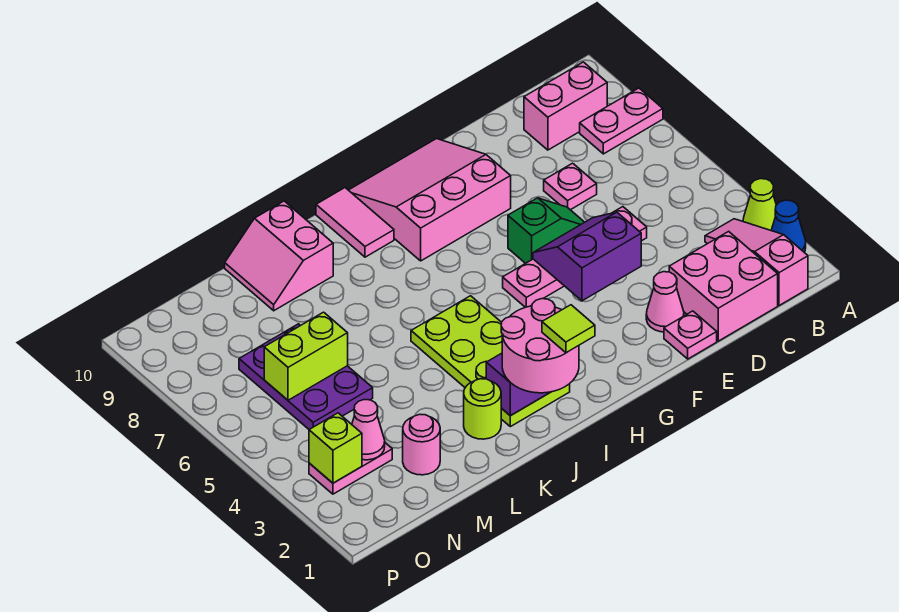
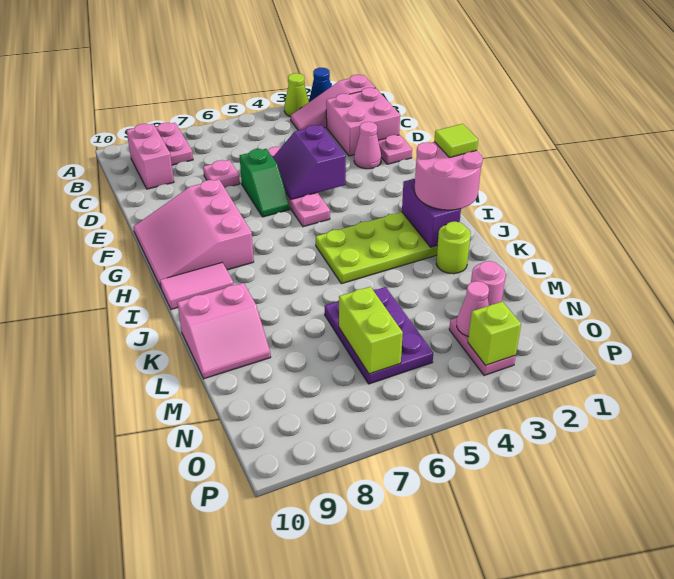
green 1x2 slope [508,198,584,263] -> green 1x2 slope turned to [240,149,290,217]
purple 2x3 plate [239,324,373,429] -> purple 2x3 plate turned to [325,287,433,384]

